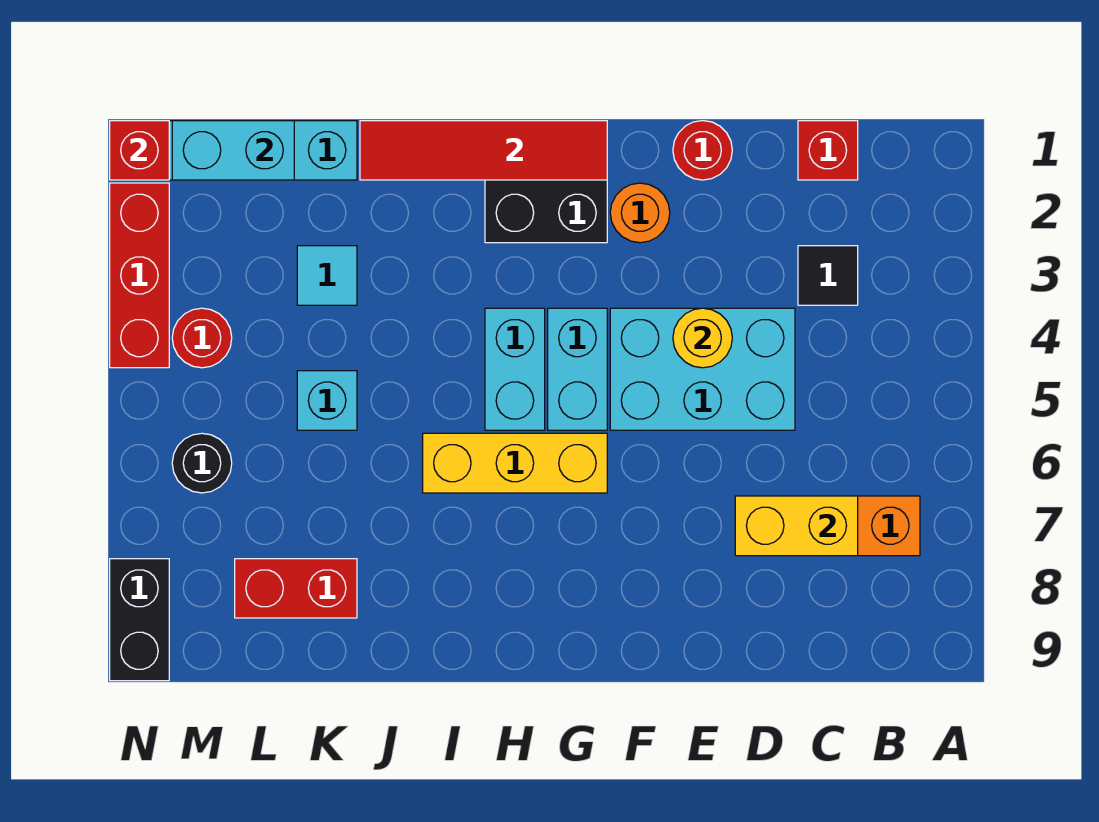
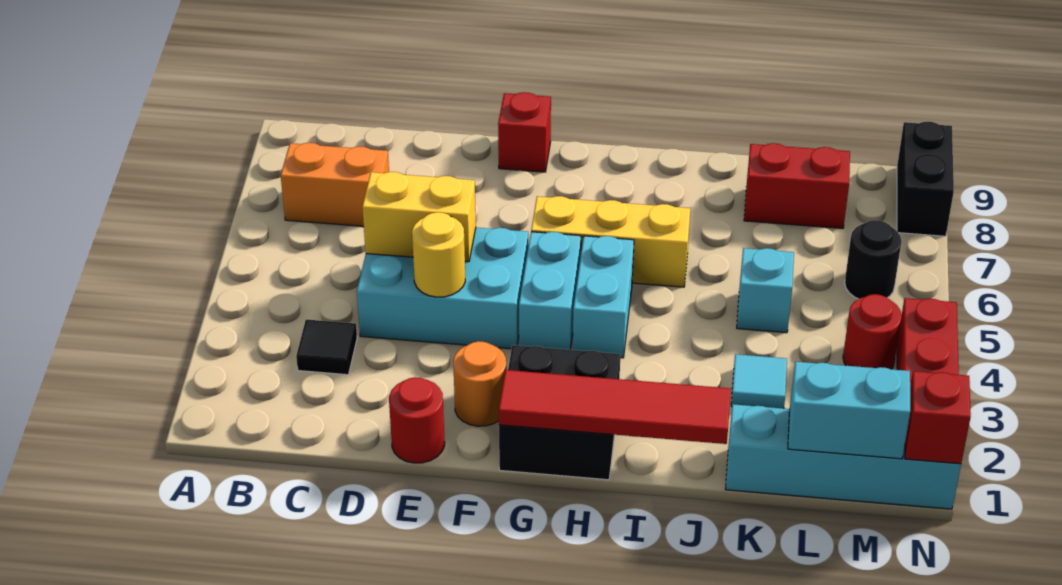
red 1x1 brick [798,121,858,180] -> red 1x1 brick moved to [498,92,551,172]
yellow 1x2 brick [735,496,858,556] -> yellow 1x2 brick moved to [362,172,476,262]

